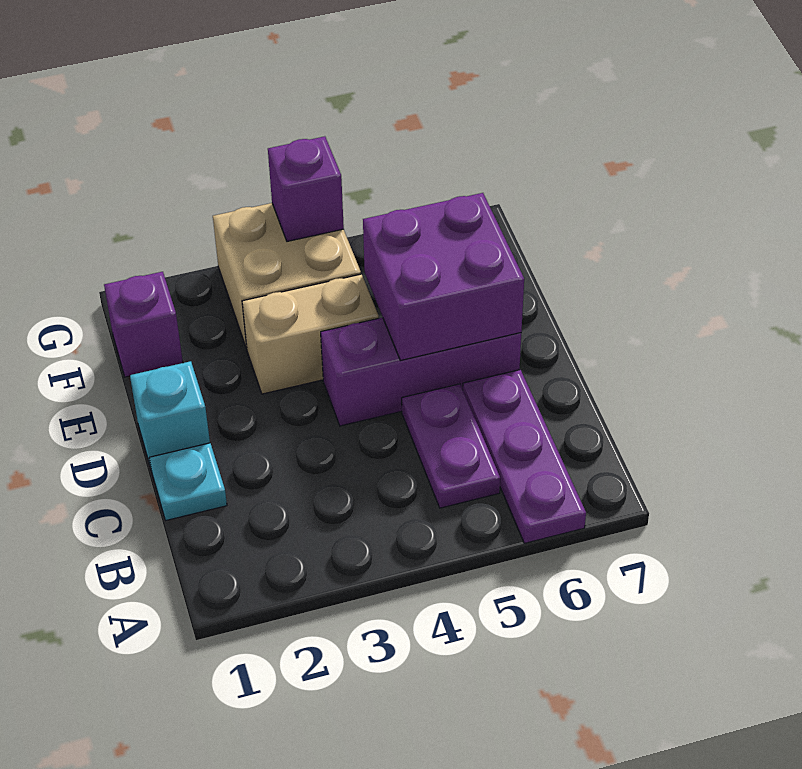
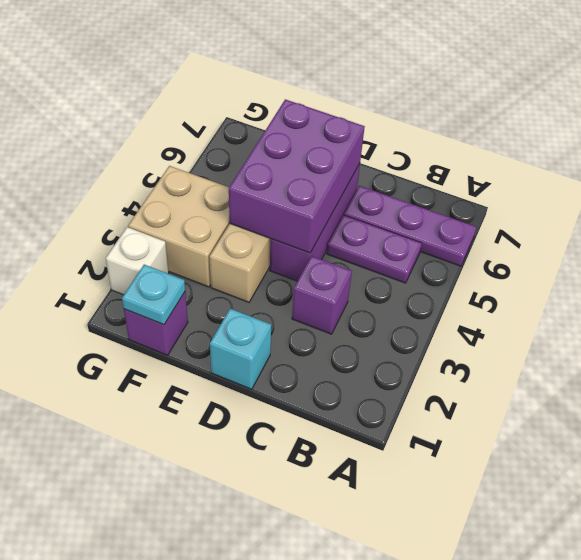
cyan 1x1 plate [149,443,227,520] -> cyan 1x1 plate moved to [122,265,185,325]
purple 2x2 brick [363,193,524,361] -> purple 2x3 brick [229,99,365,253]
none -> white 1x1 brick [106,227,169,295]
purple 1x1 brick [268,136,344,241] -> purple 1x1 brick moved to [292,256,352,334]

